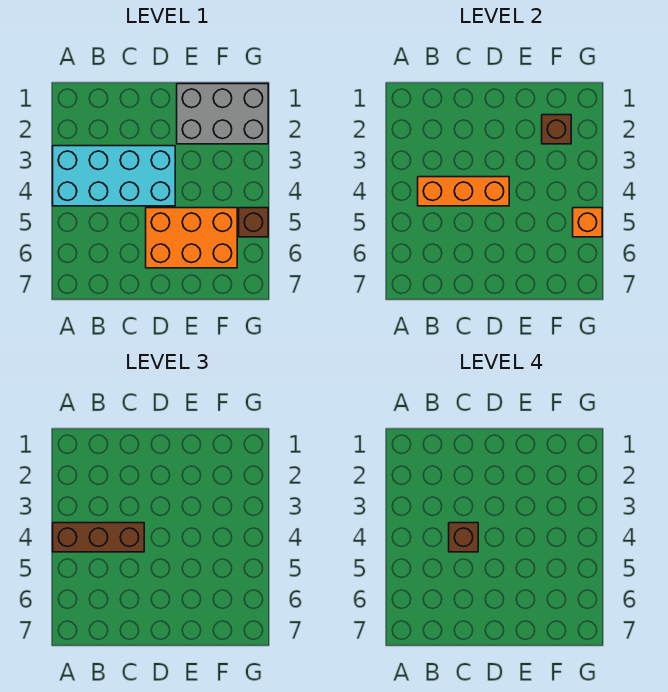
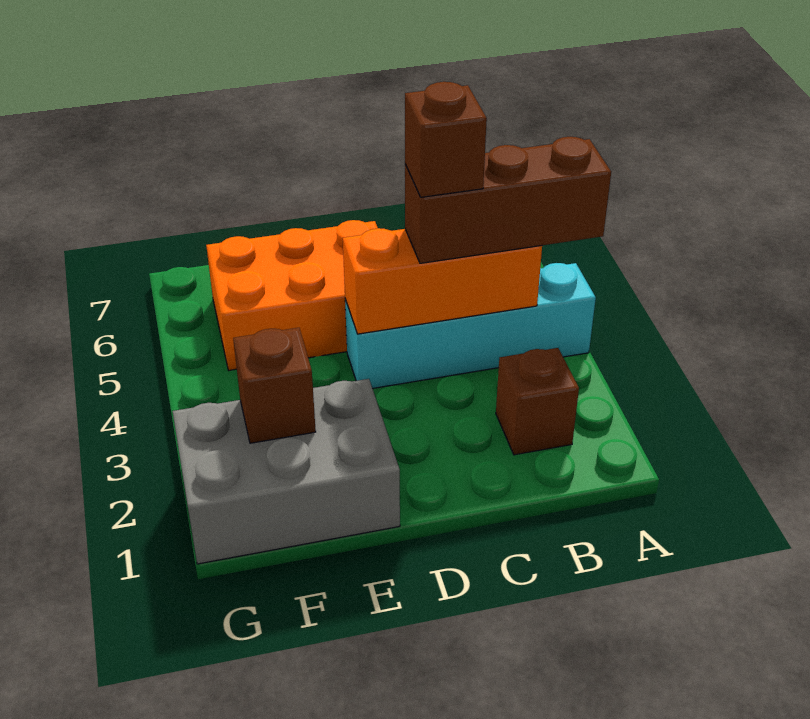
cyan 2x4 brick [53,146,175,206] -> cyan 1x4 brick [345,263,596,388]
brown 1x1 brick [239,208,268,237] -> brown 1x1 brick moved to [496,348,579,455]
orange 1x1 brick [573,208,602,237] -> none

